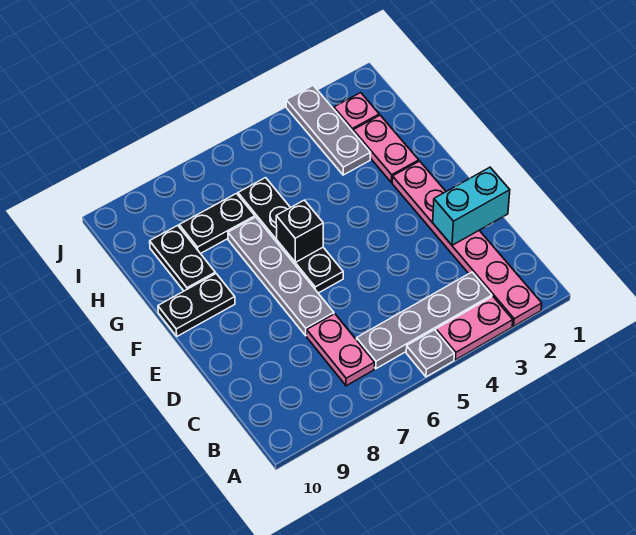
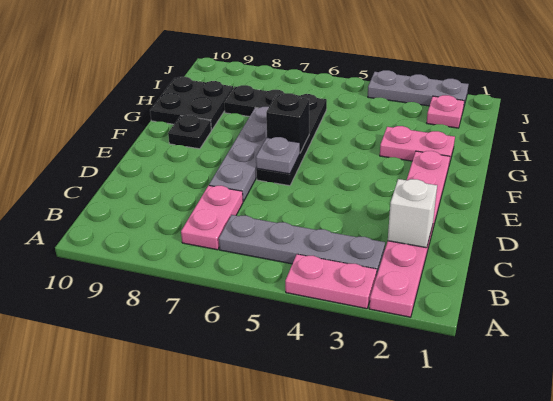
grey 1x1 plate [406,330,454,377] -> grey 1x1 plate moved to [256,137,300,174]
none -> white 1x1 brick [388,179,437,248]
cyan 1x2 brick [433,167,510,245] -> none
black 1x2 plate [158,274,235,336] -> black 1x1 plate [168,115,211,149]
pink 1x2 plate [353,115,419,183] -> pink 1x2 plate turned to [380,126,455,164]
black 1x2 plate [150,225,215,291] -> black 2x2 plate [150,77,233,130]
grey 1x3 plate [286,85,370,175] -> grey 1x3 plate turned to [368,70,468,109]

